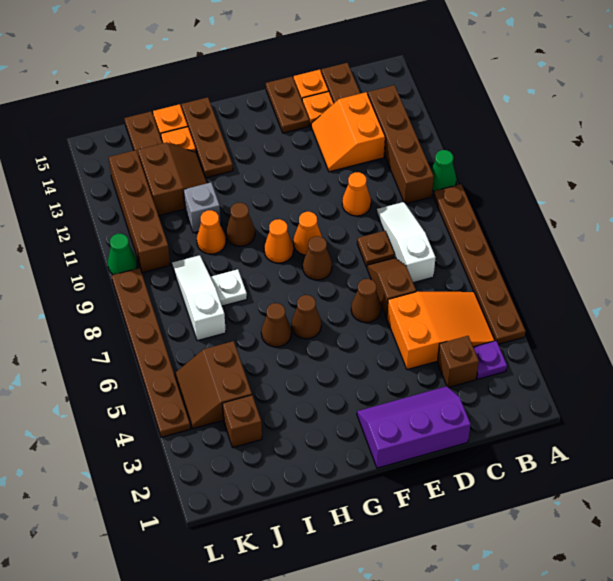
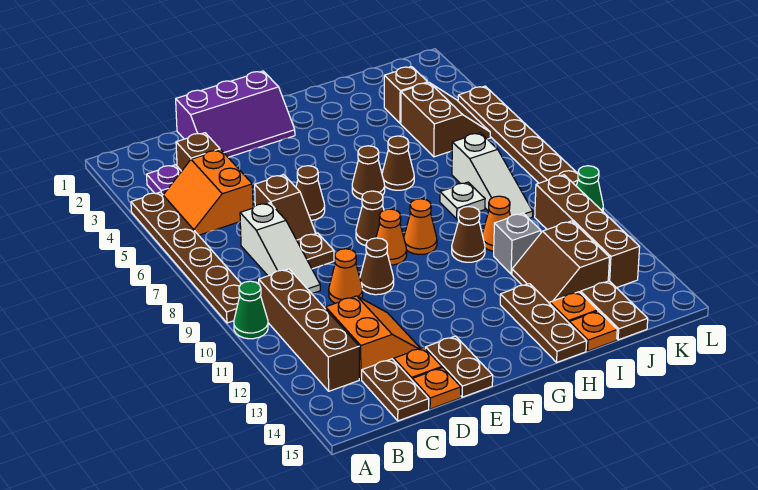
orange 2x3 slope [387,292,495,370] -> orange 2x2 slope [163,150,253,235]
none -> brown 1x1 cone [360,238,394,295]

